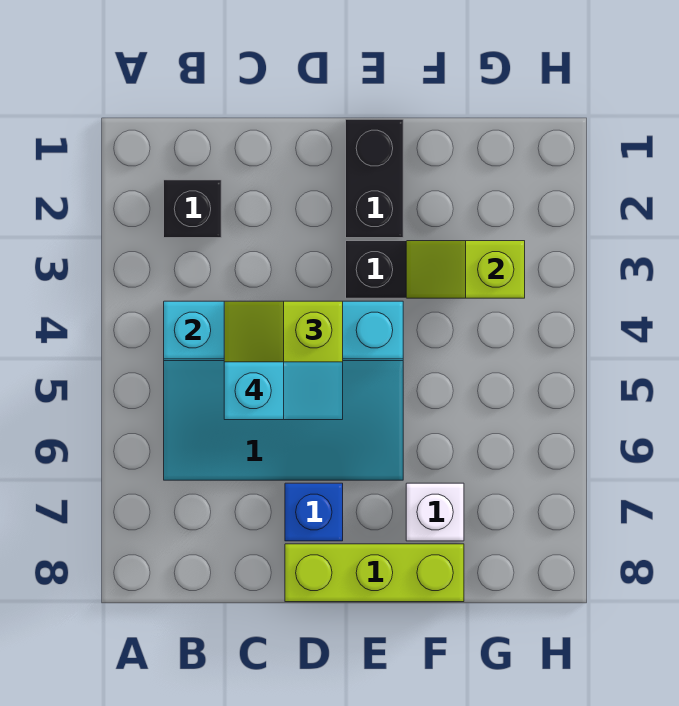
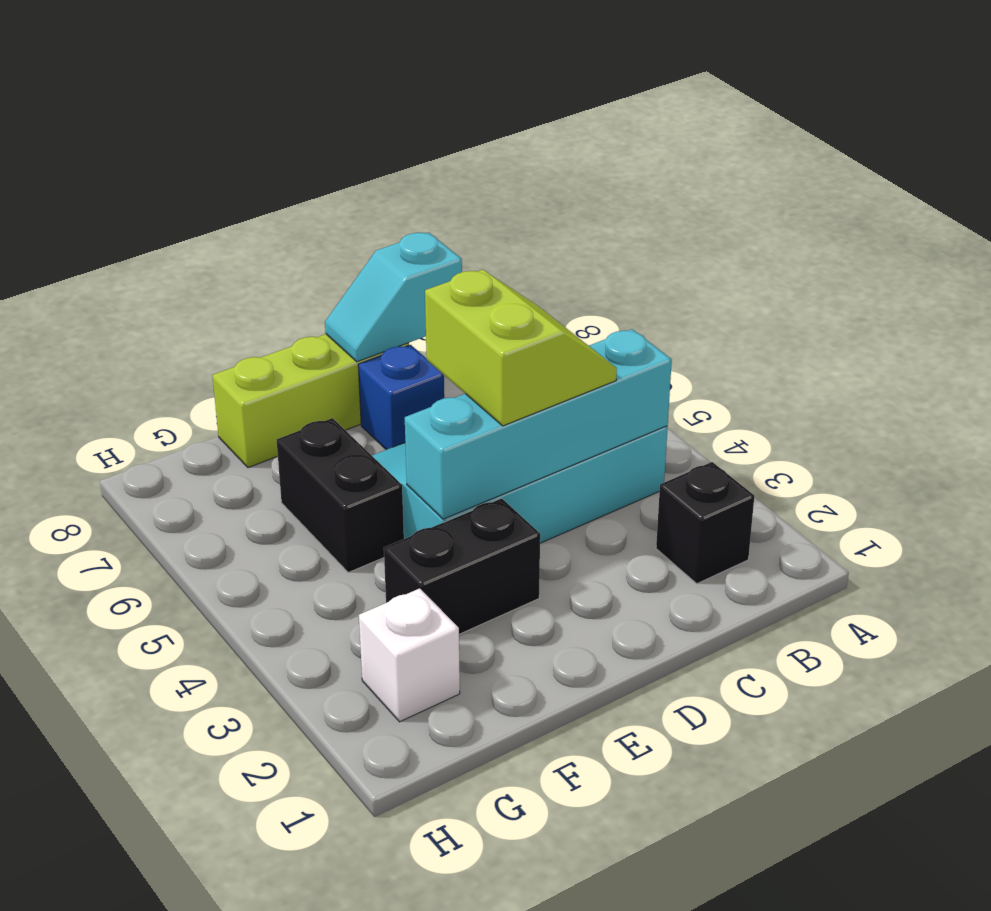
cyan 1x2 slope [224,362,343,420] -> cyan 1x2 slope moved to [325,233,462,362]
black 1x2 brick [346,119,403,238] -> black 1x2 brick moved to [277,418,404,572]
lime 1x2 slope [406,241,525,298] -> none
white 1x1 brick [406,483,464,541] -> white 1x1 brick moved to [359,588,460,722]

